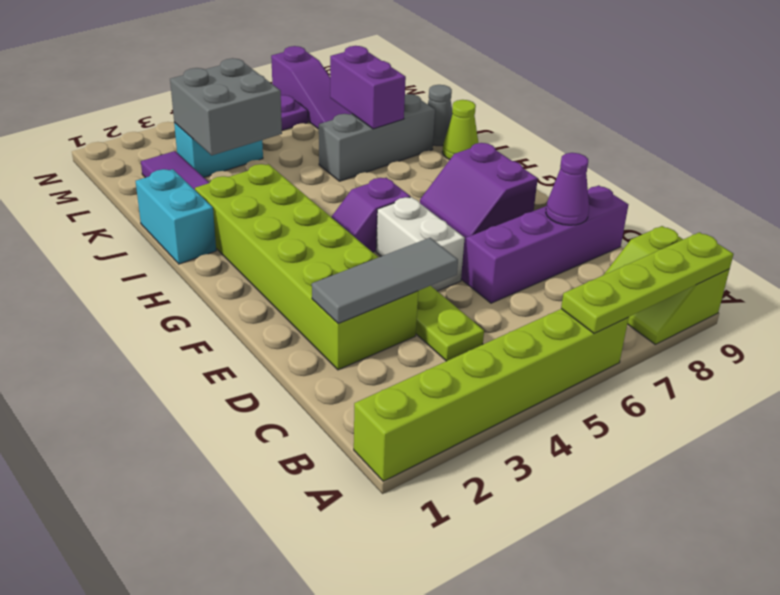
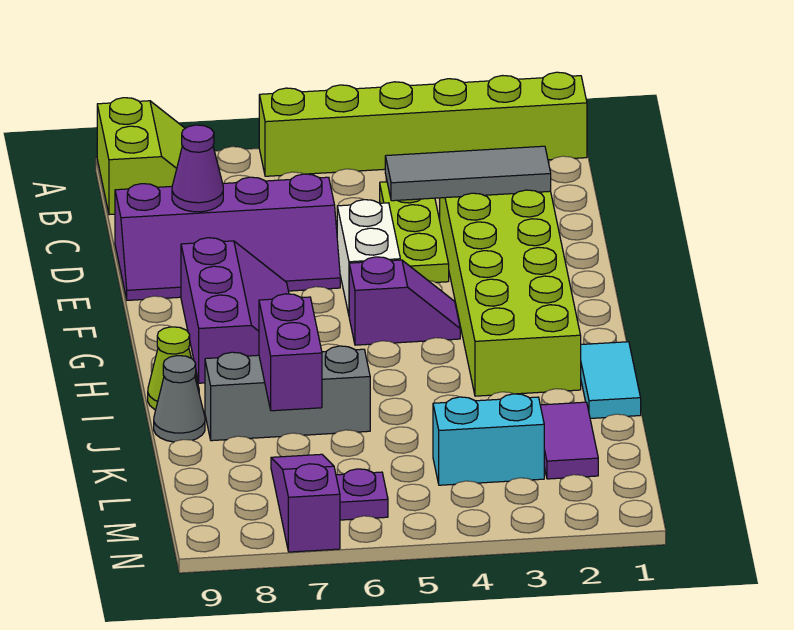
lime 1x4 plate [561,232,734,333] -> none
purple 2x2 slope [420,143,538,238] -> purple 2x3 slope [181,238,289,383]
cyan 1x2 brick [136,169,216,264] -> cyan 1x2 tile [581,342,641,418]
grey 2x2 brick [170,58,282,155] -> none

